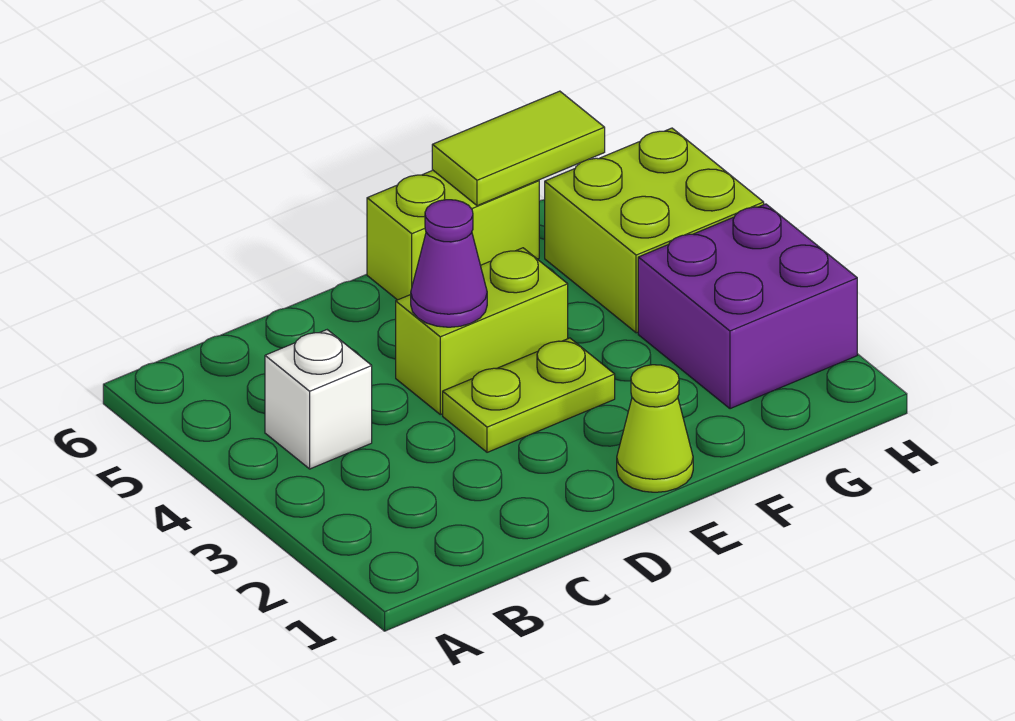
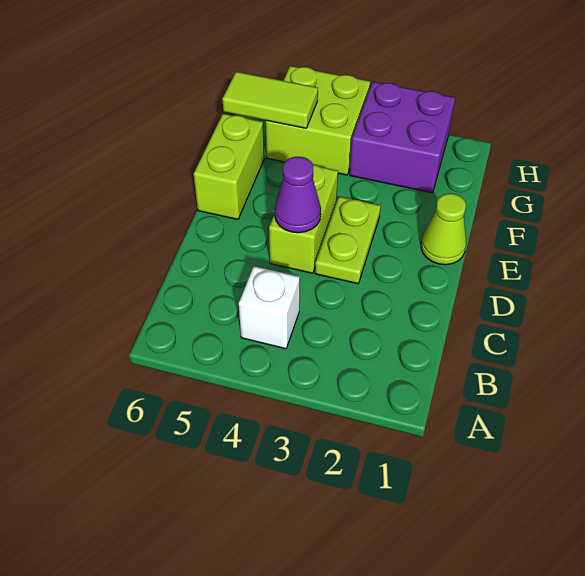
lime 1x2 tile [432,91,605,206] -> lime 1x2 tile turned to [222,72,318,128]

